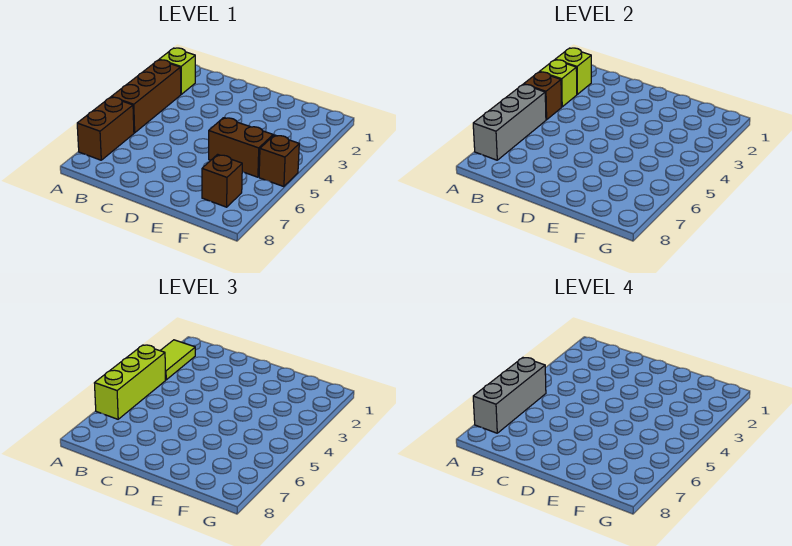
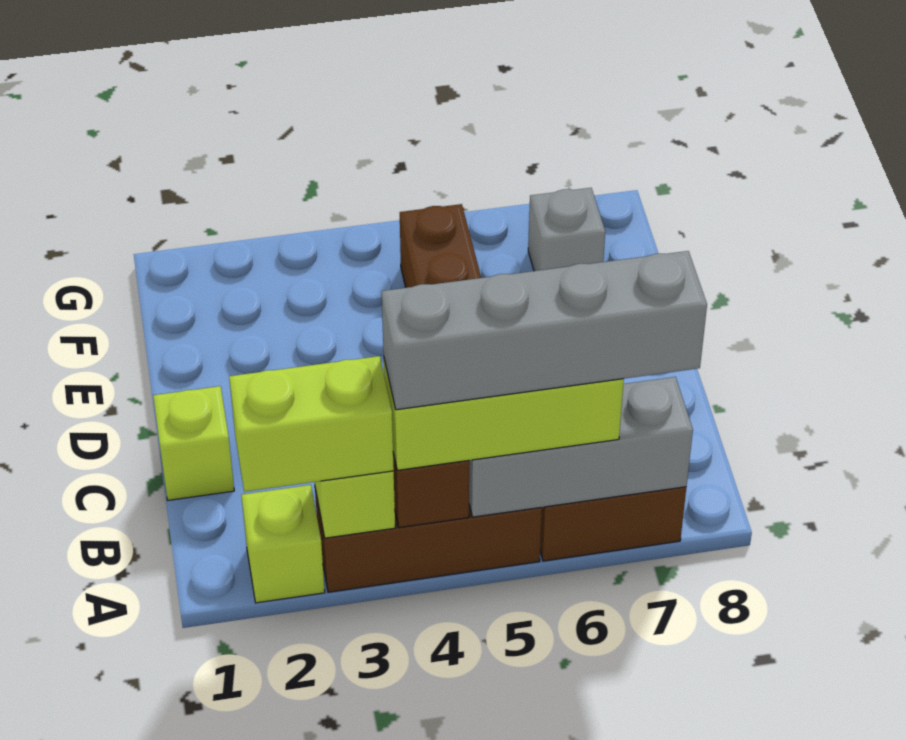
lime 1x1 brick [555,48,591,94] -> lime 1x1 brick moved to [153,386,234,500]
lime 1x2 tile [160,340,195,380] -> lime 1x2 brick [229,356,394,492]
grey 1x3 brick [473,358,546,433] -> grey 1x4 brick [382,251,707,410]
brown 1x1 brick [202,154,242,207] -> grey 1x1 brick [528,188,605,271]
brown 1x1 brick [259,135,299,187] -> none

